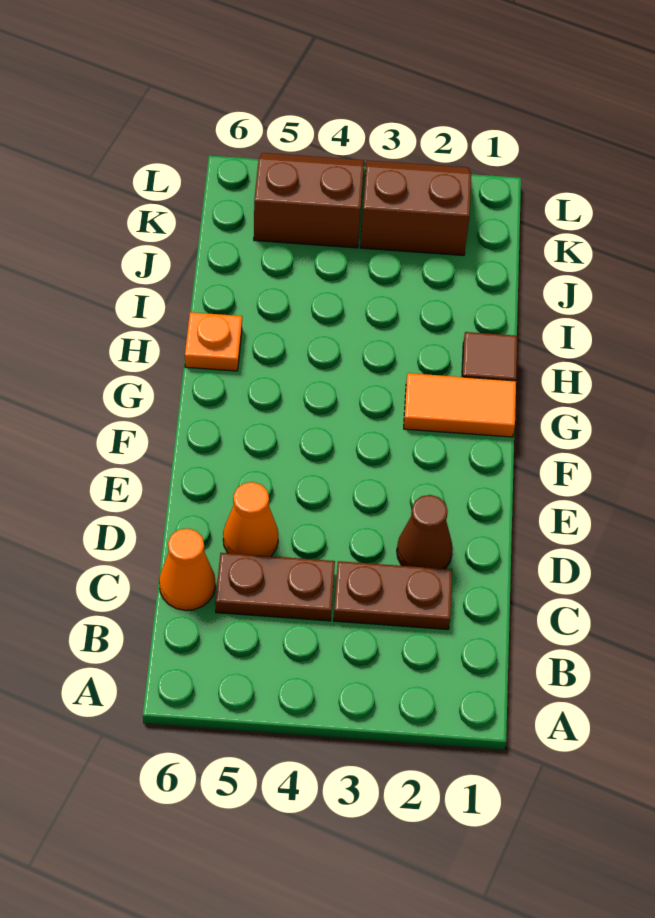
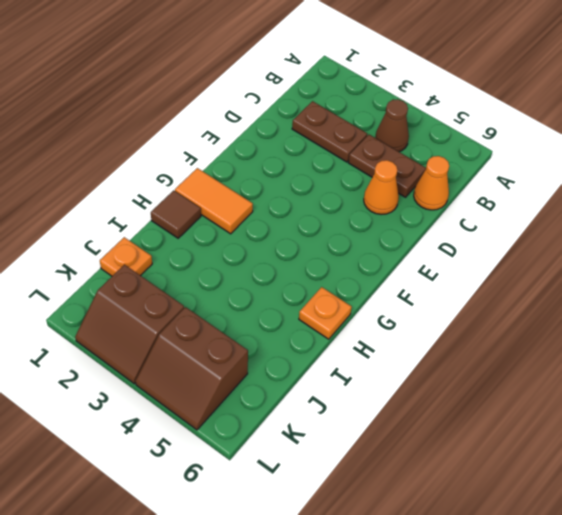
brown 1x1 cone [397,495,453,569] -> brown 1x1 cone moved to [375,99,409,152]
none -> orange 1x1 plate [100,237,152,276]

